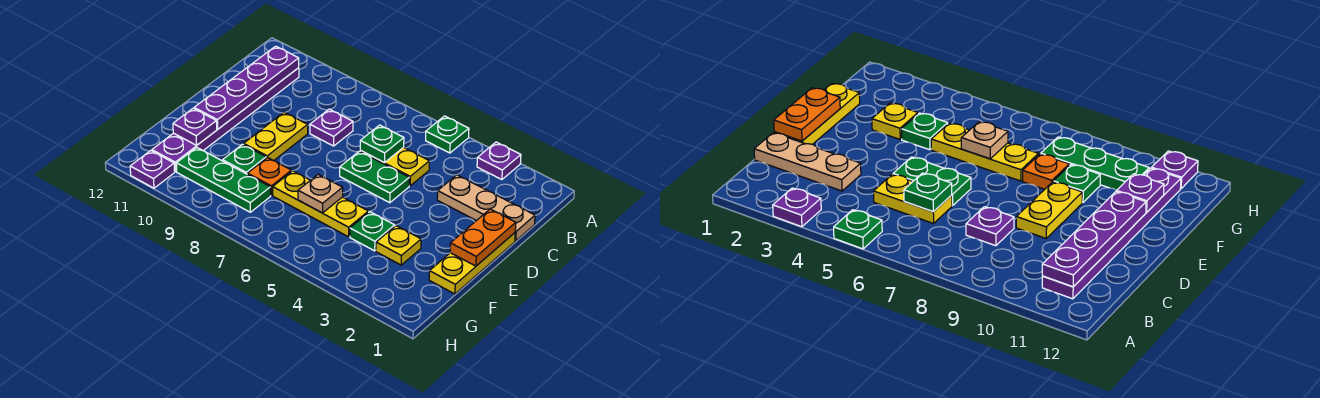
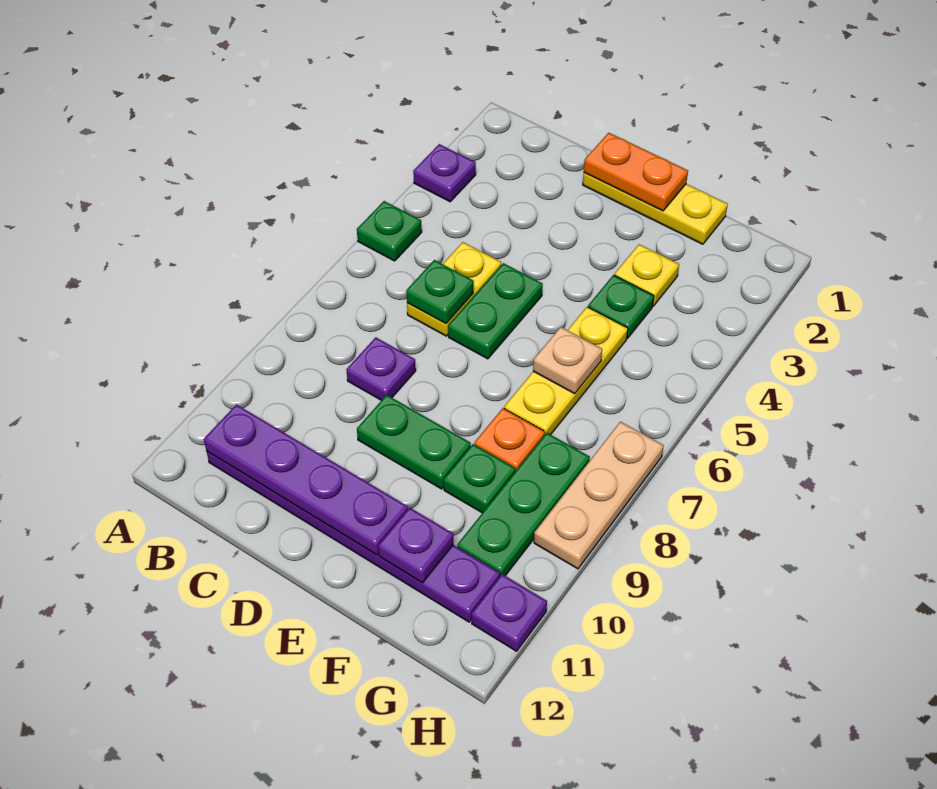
tan 1x3 plate [437,175,535,241] -> tan 1x3 plate moved to [534,422,664,569]
yellow 1x2 plate [243,112,308,161] -> green 1x2 plate [357,395,471,489]

